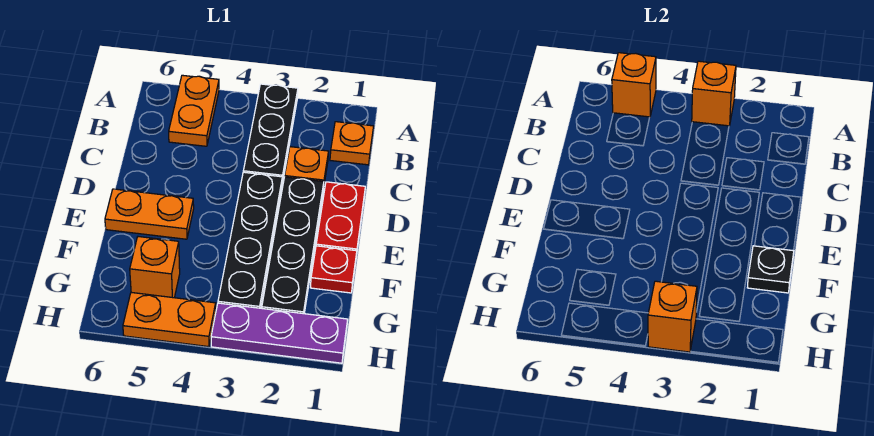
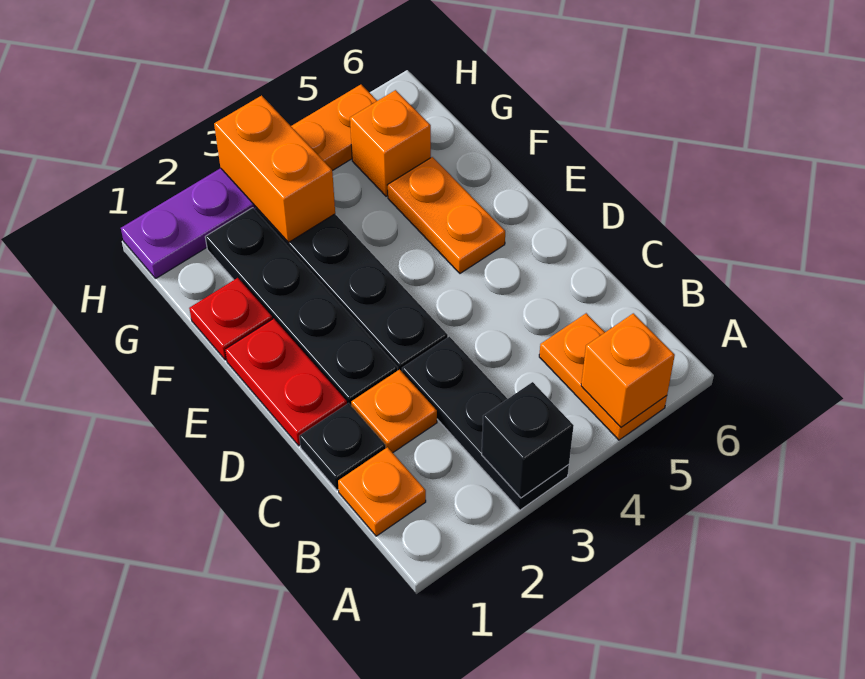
orange 1x1 brick [692,61,736,126] -> black 1x1 brick [482,382,574,498]
orange 1x2 plate [105,189,194,239] -> orange 1x2 plate turned to [388,157,505,273]
black 1x1 plate [747,246,794,293] -> black 1x1 plate moved to [299,403,386,490]
orange 1x1 brick [648,281,697,352] -> orange 1x2 brick [214,95,335,243]

